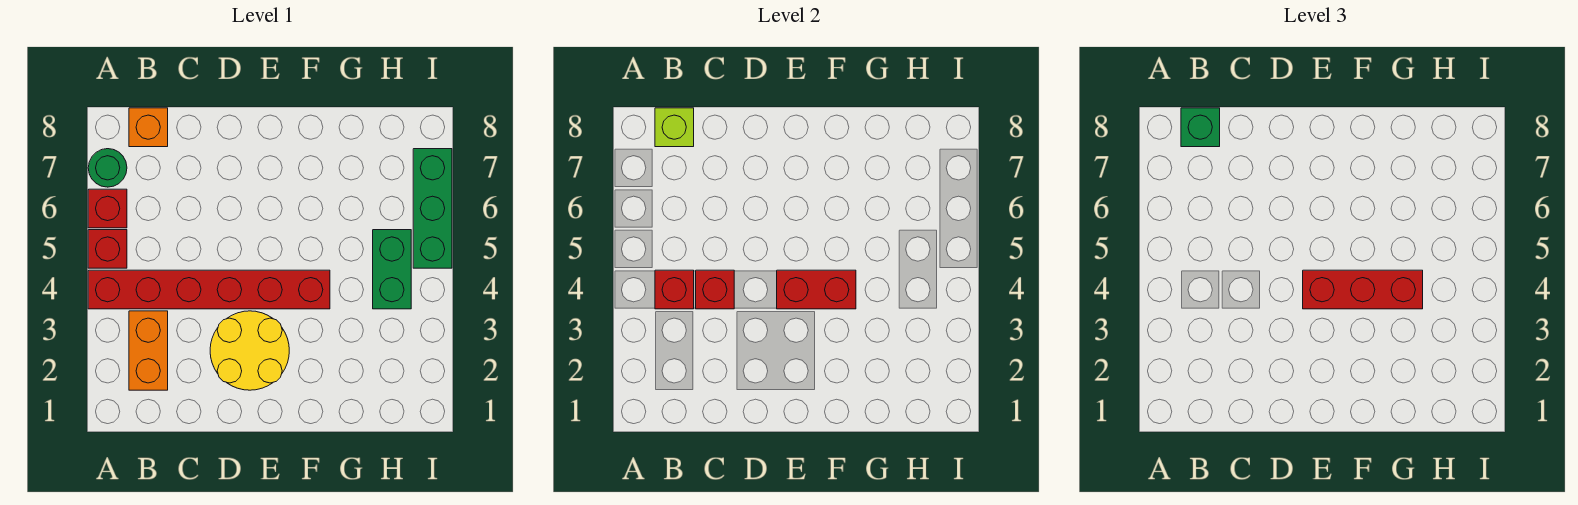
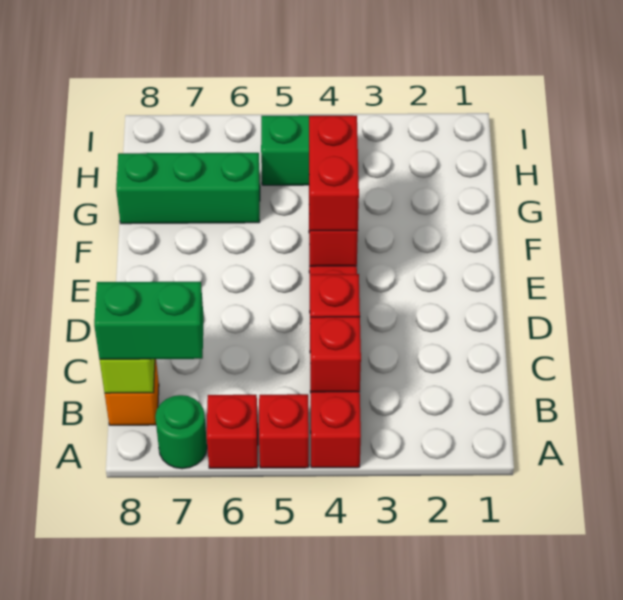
orange 1x2 brick [129,311,168,390] -> none
green 1x1 brick [1181,108,1220,147] -> green 1x2 brick [94,282,204,359]
yellow 2x2 round brick [210,311,289,390] -> none
red 1x3 brick [1303,270,1423,309] -> red 1x2 brick [309,116,359,231]
green 1x3 brick [413,149,452,268] -> green 1x3 brick moved to [116,153,260,224]

